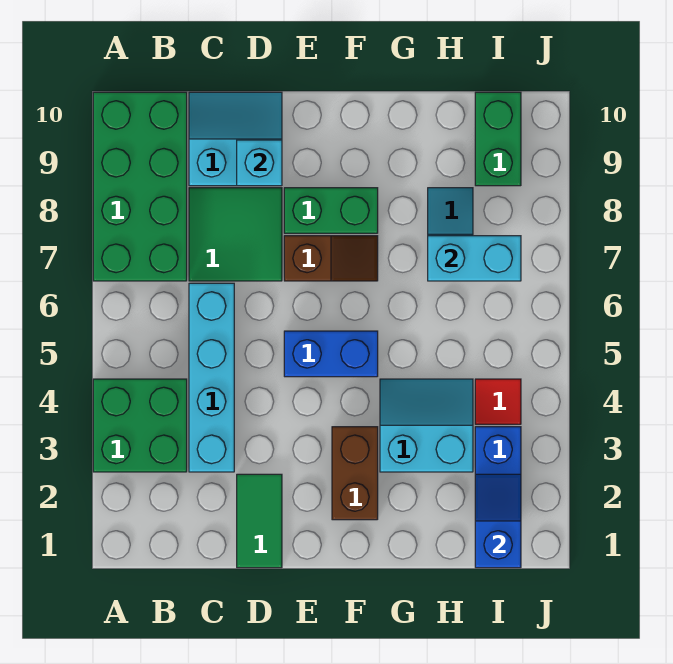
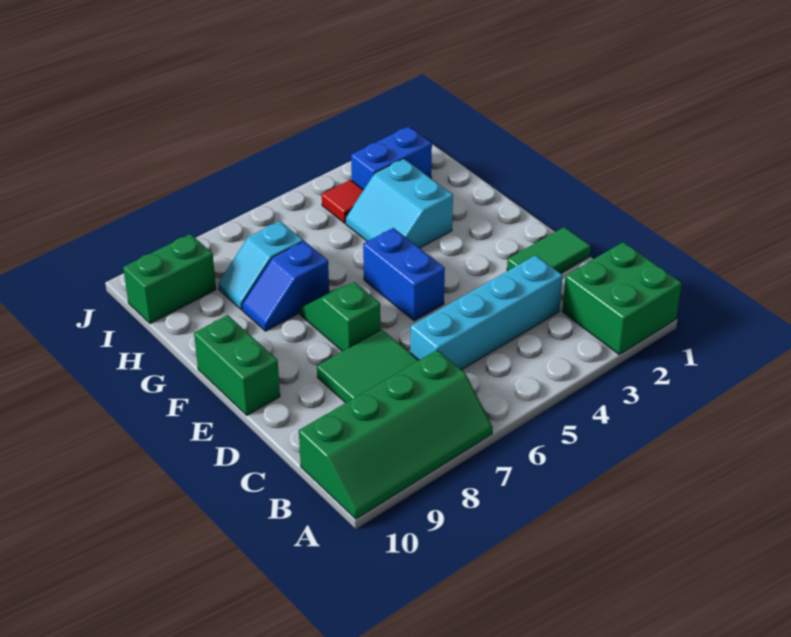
green 2x2 brick [93,379,187,472] -> green 2x2 brick moved to [562,242,682,354]
green 2x4 brick [93,92,187,281] -> green 2x4 slope [299,350,493,519]
cyan 2x2 slope [189,92,282,186] -> none
cyan 1x1 brick [237,140,282,186] -> none
brown 1x2 slope [284,236,378,281] -> green 1x2 slope [300,282,381,351]
green 1x2 brick [284,188,378,233] -> green 1x2 brick moved to [194,315,280,415]
brown 1x2 brick [332,427,378,520] -> none
cyan 1x2 brick [428,236,521,281] -> none
blue 1x2 slope [475,474,521,568] -> blue 1x2 slope moved to [242,241,329,331]

